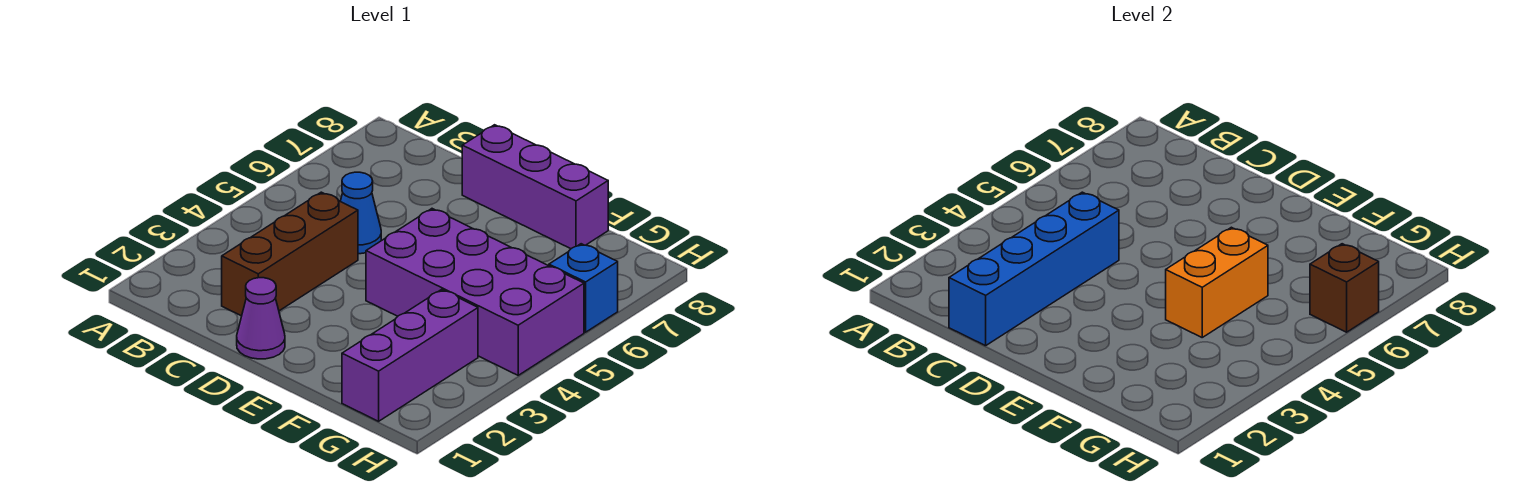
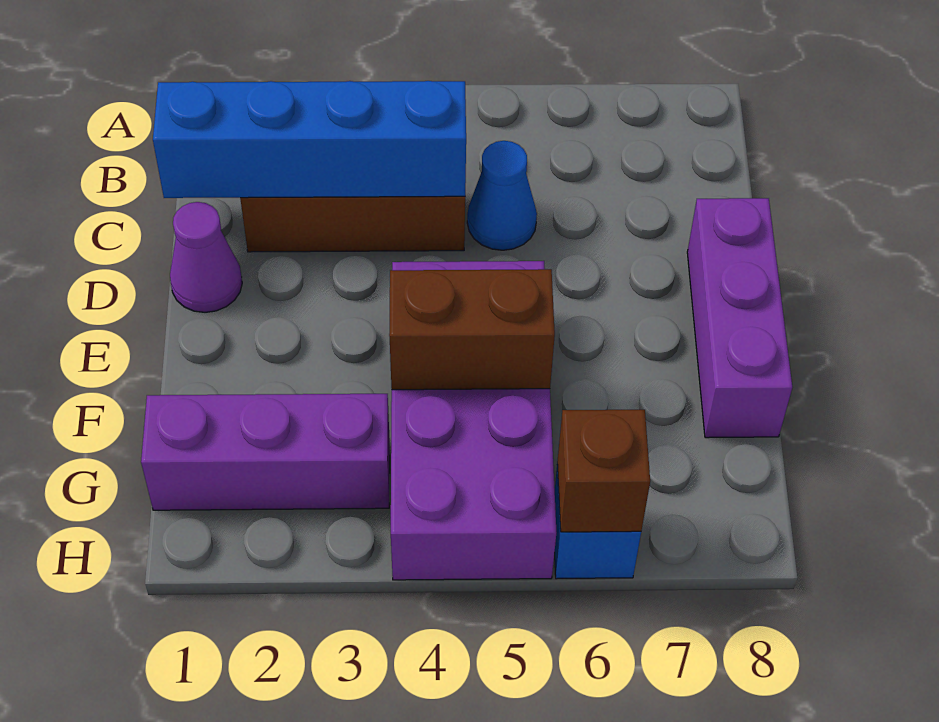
orange 1x2 brick [1166,227,1268,337] -> brown 1x2 brick [389,269,555,390]

